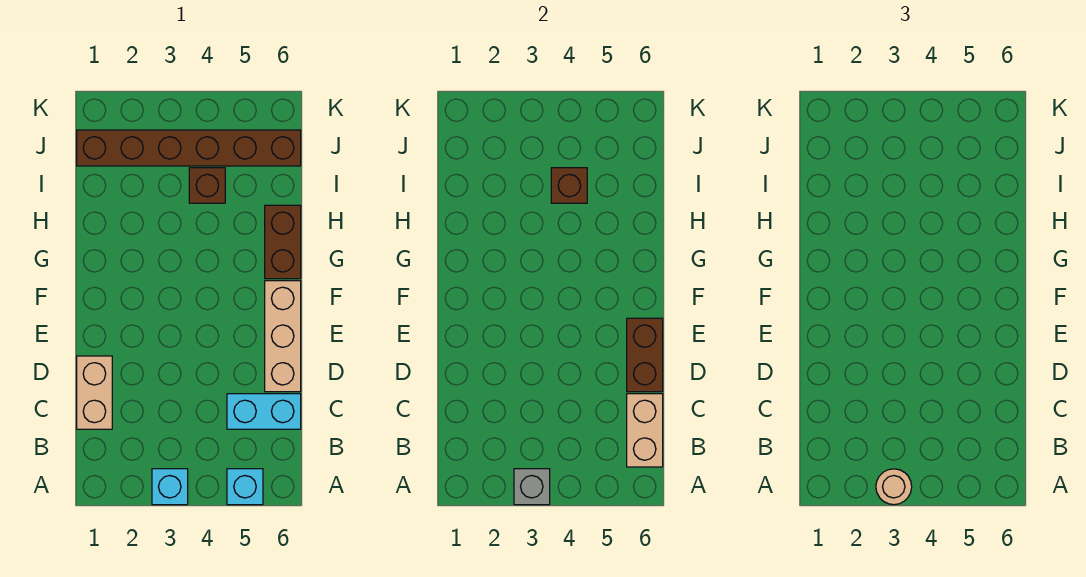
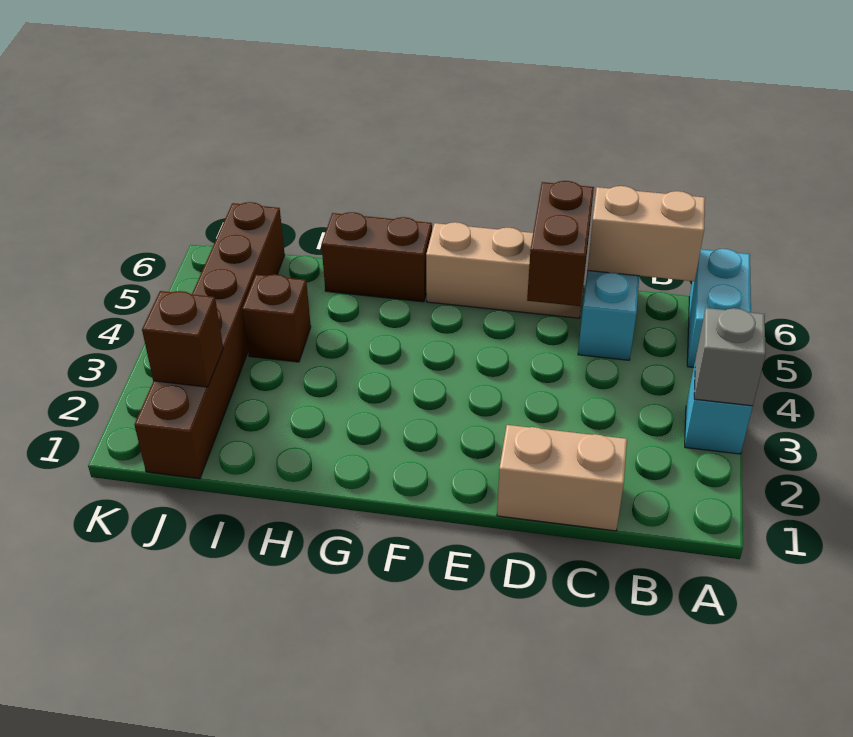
tan 1x1 round brick [876,469,912,505] -> none
cyan 1x1 brick [227,469,263,505] -> cyan 1x2 brick [687,249,751,367]
brown 1x2 brick [627,318,663,392] -> brown 1x2 brick turned to [527,181,594,306]
brown 1x1 brick [551,168,587,203] -> brown 1x1 brick moved to [142,291,223,387]

